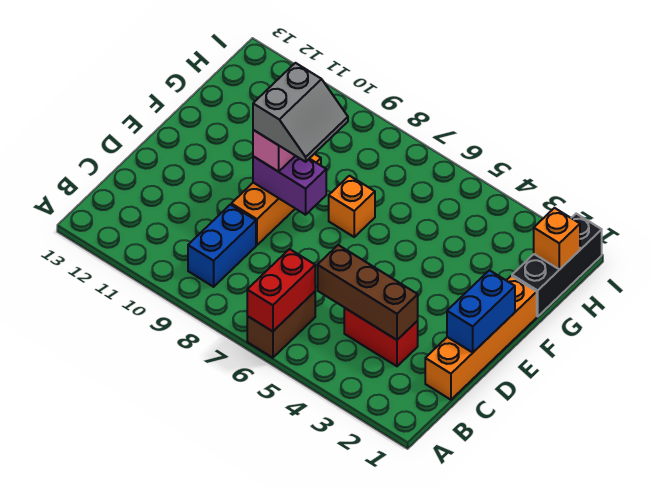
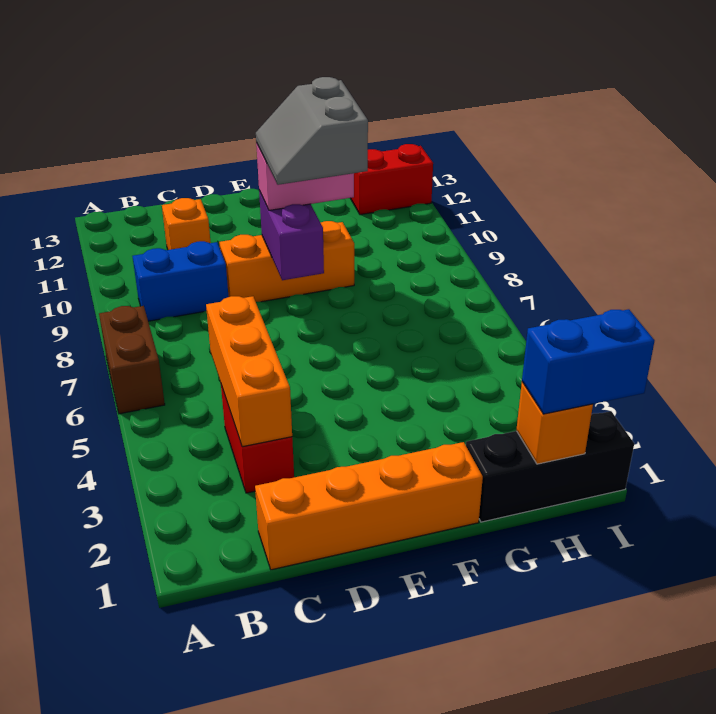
brown 1x2 brick [247,292,315,358] -> brown 1x2 brick turned to [99,306,165,414]
red 1x2 brick [247,249,315,331] -> red 1x2 brick moved to [350,144,433,215]
brown 1x3 brick [318,245,418,340] -> orange 1x3 brick [206,296,292,447]
blue 1x2 brick [447,270,515,352] -> blue 1x2 brick moved to [522,309,654,414]
grey 2x2 slope [253,63,348,162] -> grey 2x2 slope turned to [256,77,368,185]
orange 1x1 brick [329,176,375,237] -> orange 1x1 brick moved to [162,198,211,250]

